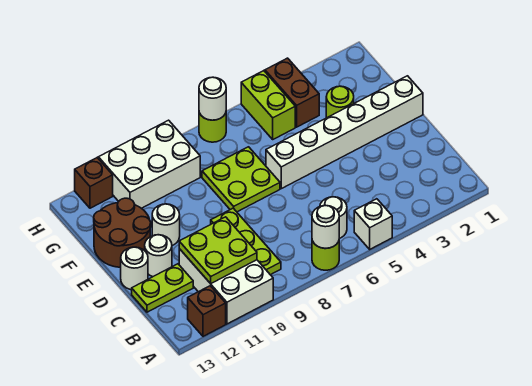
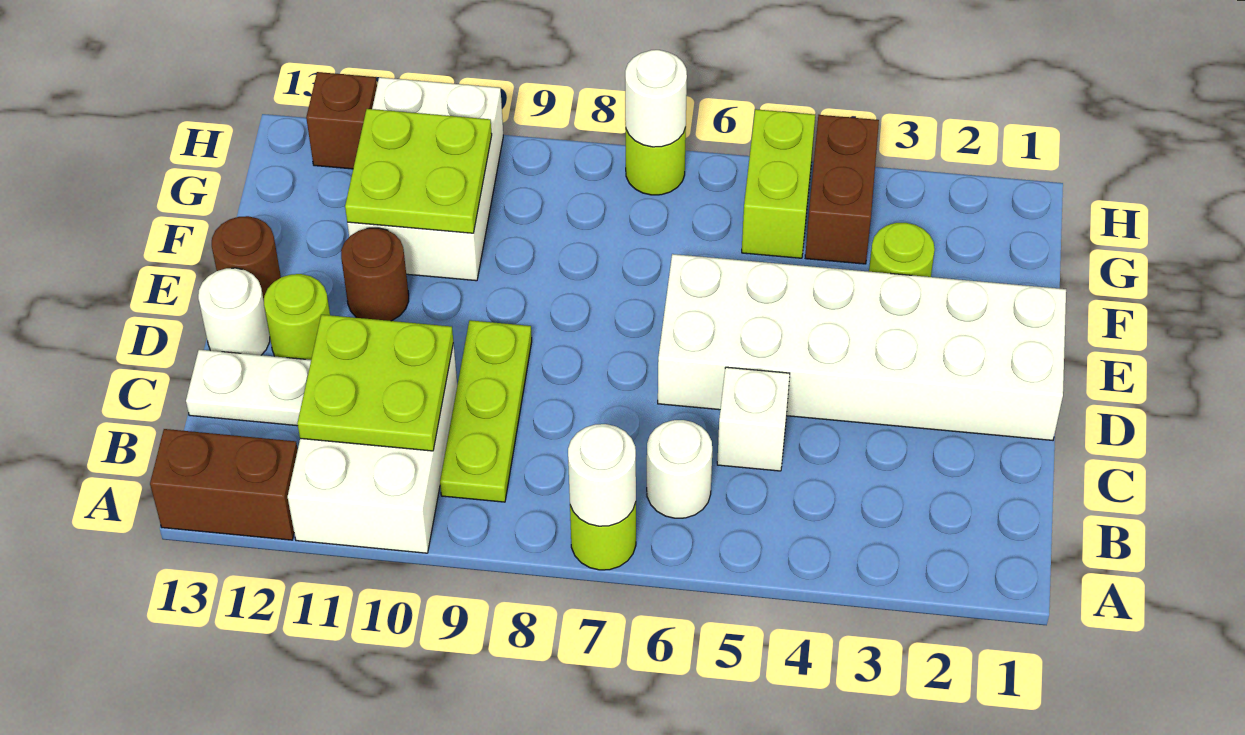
white 1x1 brick [354,199,392,249] -> white 1x1 brick moved to [717,367,790,471]
brown 1x1 brick [188,286,226,336] -> brown 1x2 brick [150,429,298,540]
lime 1x2 plate [132,264,193,312] -> white 1x2 plate [186,350,311,426]
white 1x1 round brick [145,235,172,277] -> lime 1x1 round brick [264,274,330,360]
white 1x6 brick [266,76,423,189] -> white 2x6 brick [658,254,1066,440]
lime 2x2 plate [202,147,280,212] -> lime 2x2 plate moved to [345,109,492,233]
white 1x1 round brick [152,204,180,245] -> brown 1x1 round brick [341,228,409,321]
brown 2x2 round brick [94,198,151,267] -> brown 1x1 round brick [212,216,281,300]
white 2x3 brick [98,120,200,208] -> white 2x3 brick turned to [347,77,503,281]

